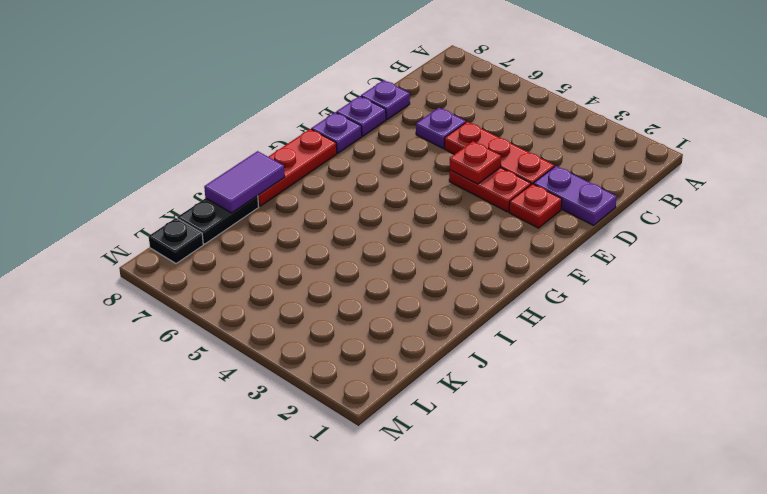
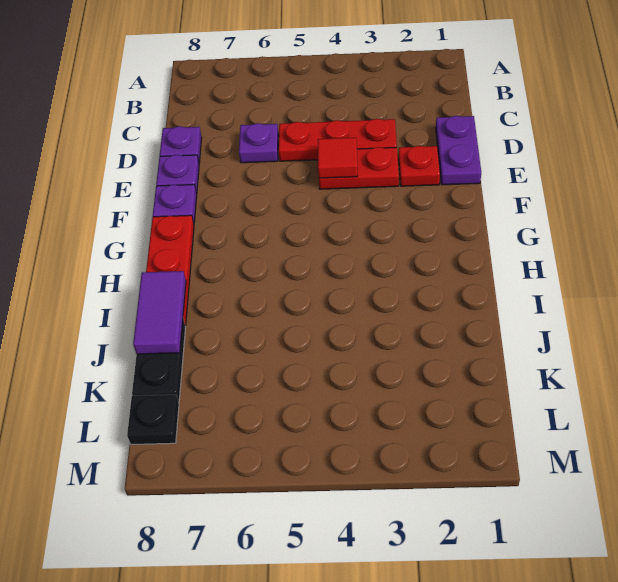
purple 1x2 plate [534,166,617,225] -> purple 1x2 plate turned to [436,116,481,185]
red 1x1 plate [450,141,501,184] -> red 1x1 tile [318,138,358,178]

